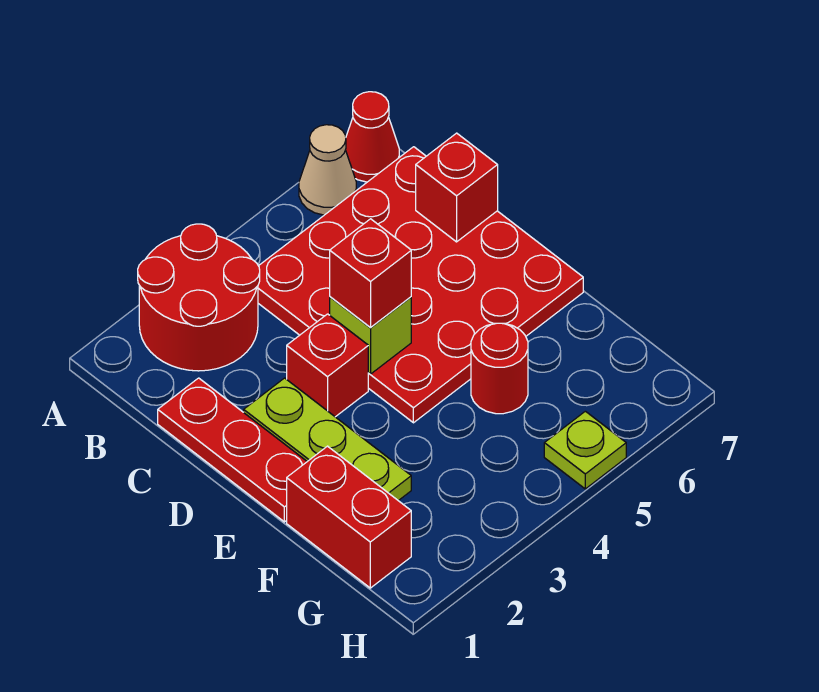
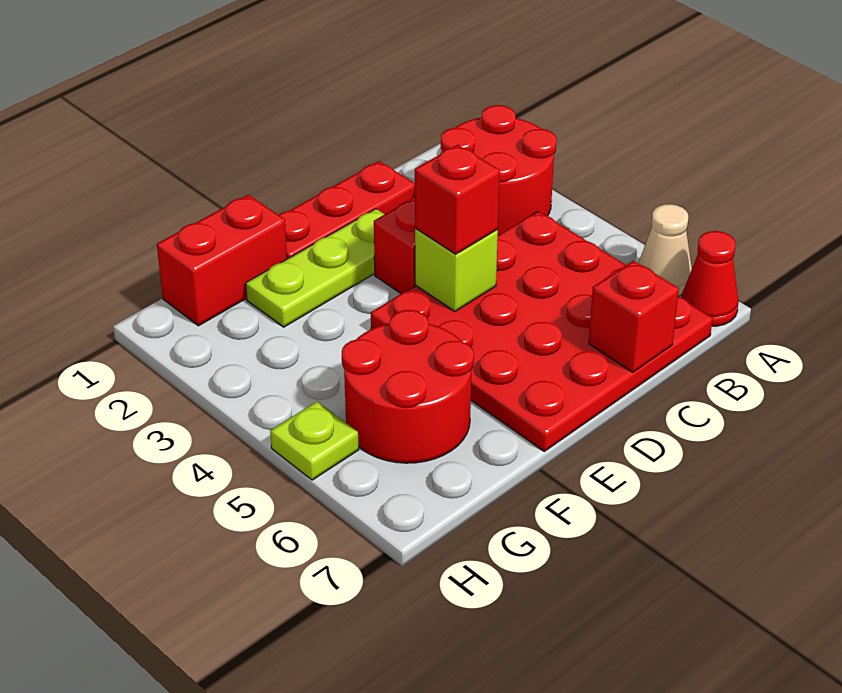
red 1x1 round brick [471,323,528,414] -> red 2x2 round brick [342,310,474,463]

